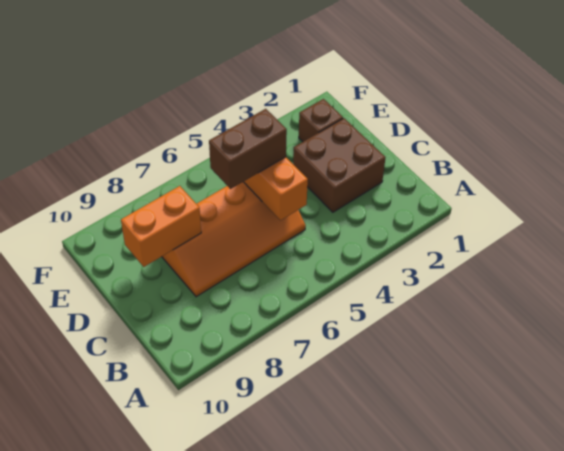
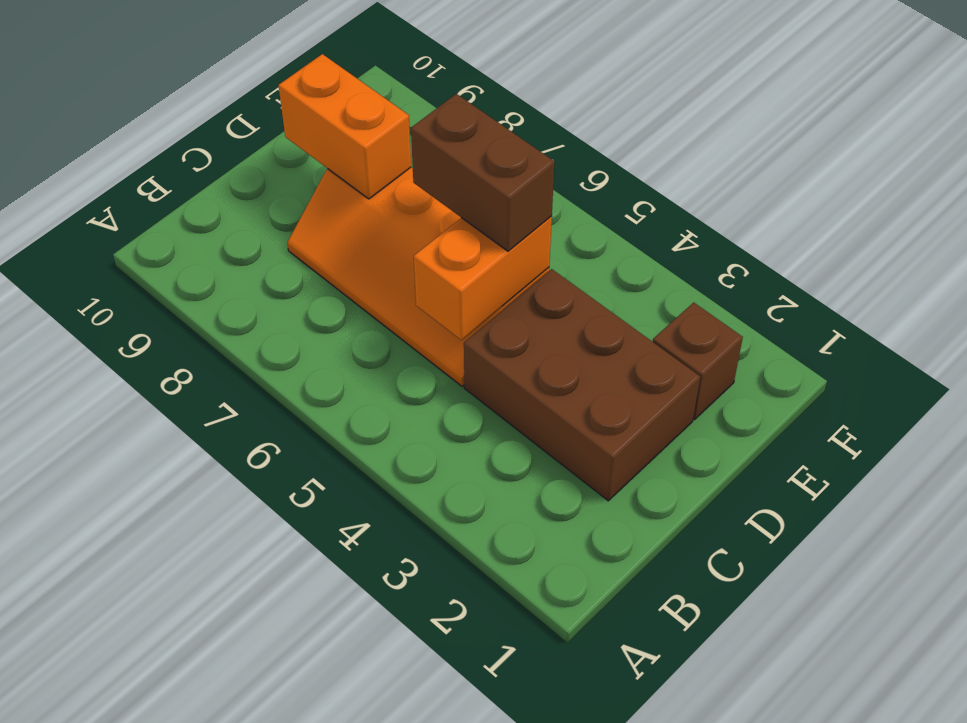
brown 2x2 brick [293,118,386,212] -> brown 2x3 brick [464,269,700,501]

